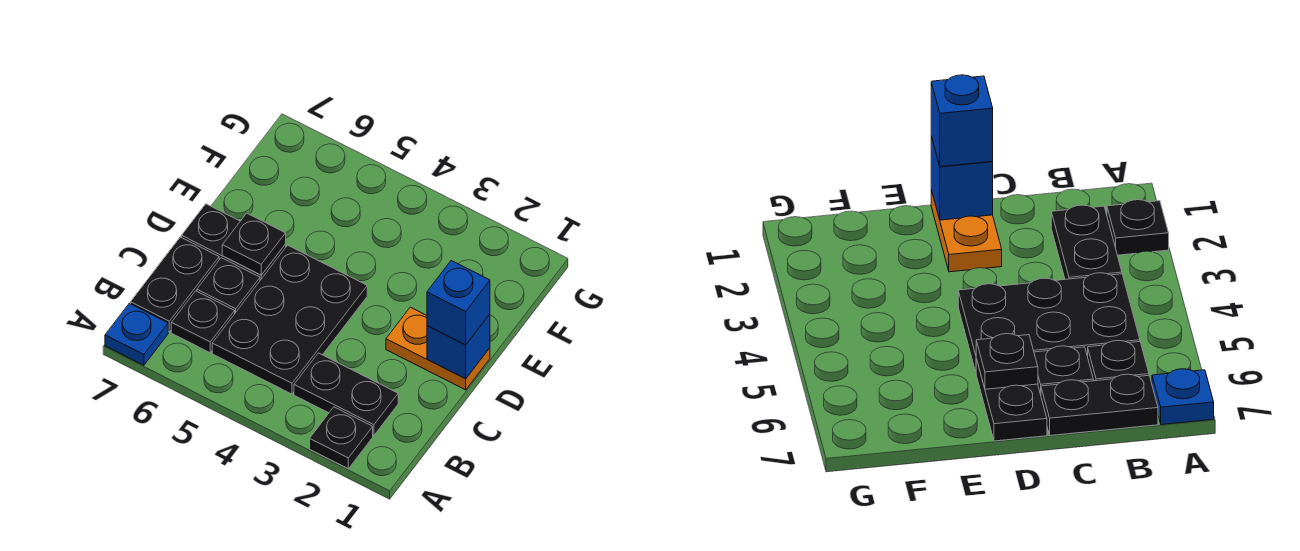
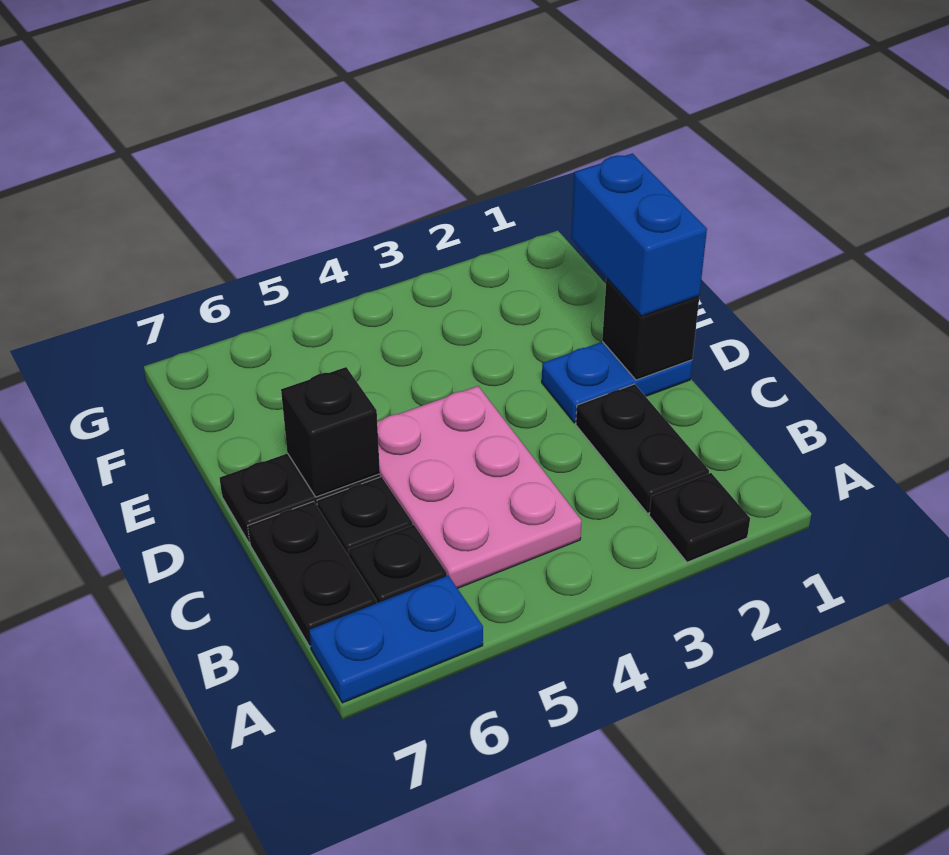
blue 1x1 plate [105,303,168,365] -> blue 1x2 plate [309,576,483,703]
black 1x2 plate [294,353,398,436] -> black 1x2 plate turned to [576,384,709,513]
black 2x3 plate [212,245,367,394] -> pink 2x3 plate [377,386,582,588]
orange 1x2 plate [386,307,490,390] -> blue 1x2 plate [542,342,692,423]
blue 1x1 brick [427,314,490,379] -> black 1x1 brick [602,278,699,380]
blue 1x1 brick [427,261,490,345] -> blue 1x2 brick [571,154,707,316]
black 1x1 plate [222,213,286,275] -> black 1x1 brick [281,367,380,497]

